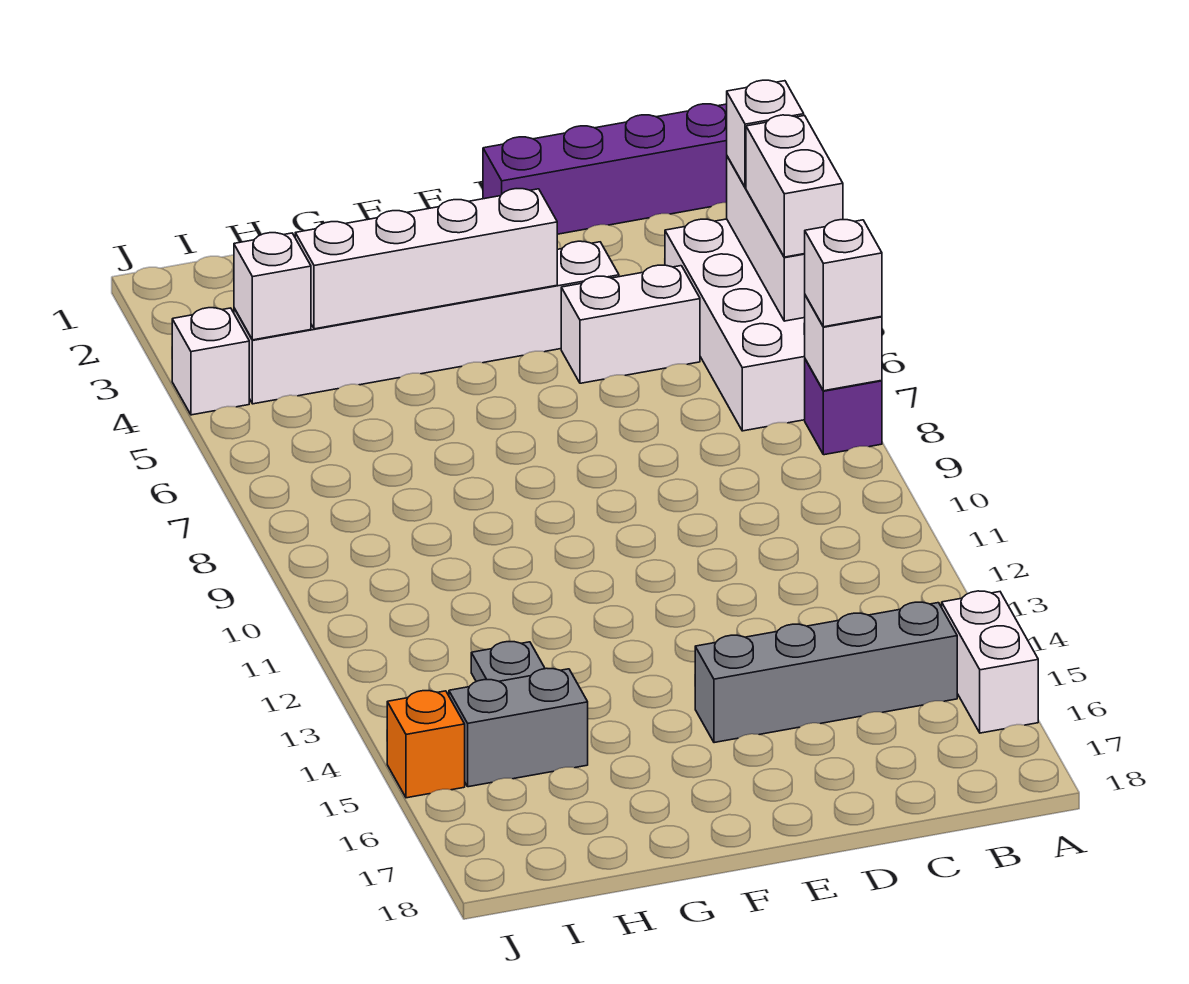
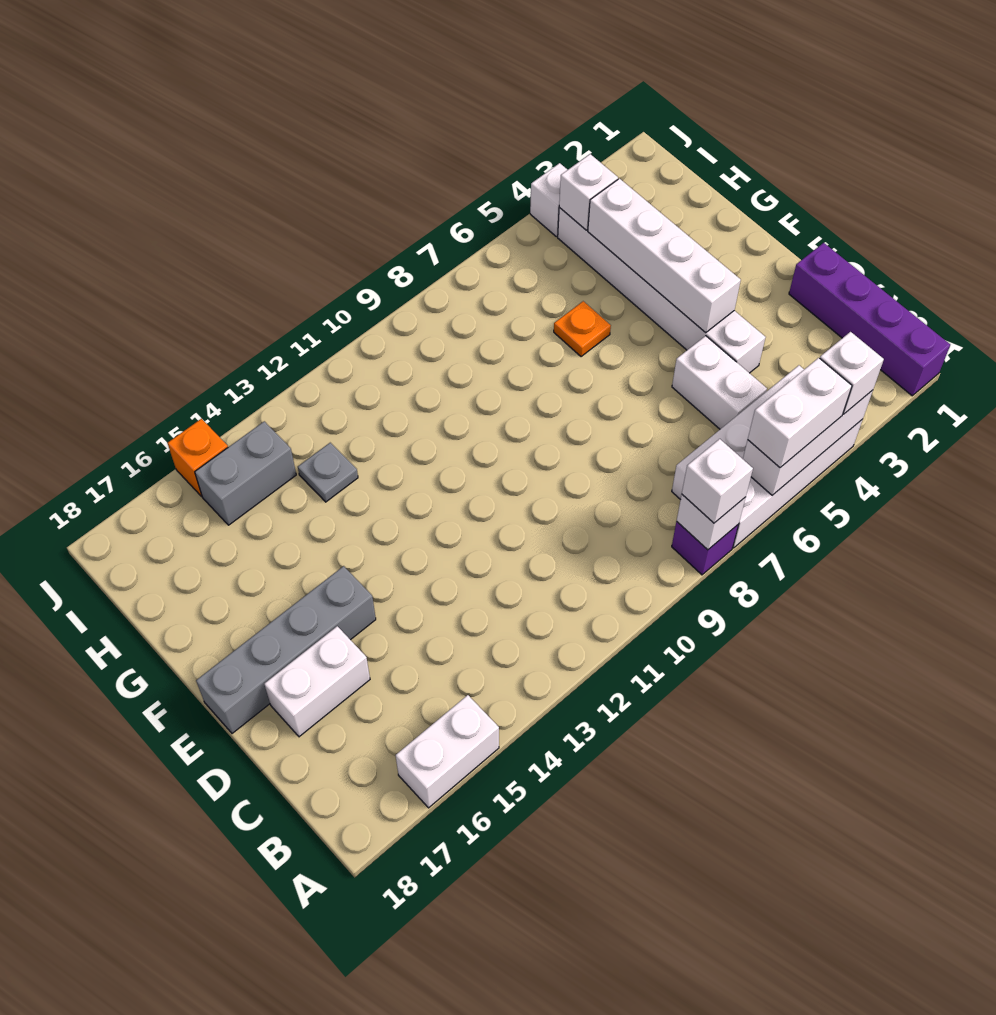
grey 1x4 brick [695,602,957,743] -> grey 1x4 brick turned to [196,566,376,733]
none -> white 1x2 brick [264,626,370,737]
none -> orange 1x1 plate [554,301,611,357]
grey 1x2 brick [449,668,588,787] -> grey 1x2 brick turned to [195,421,296,525]

